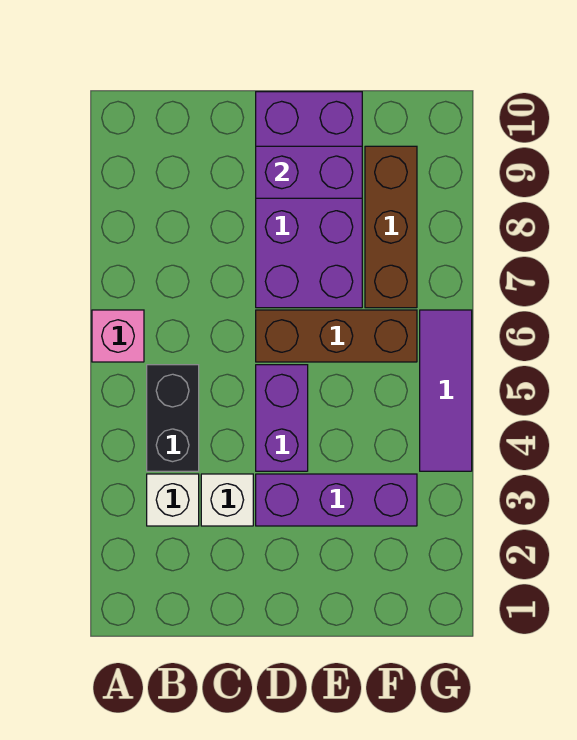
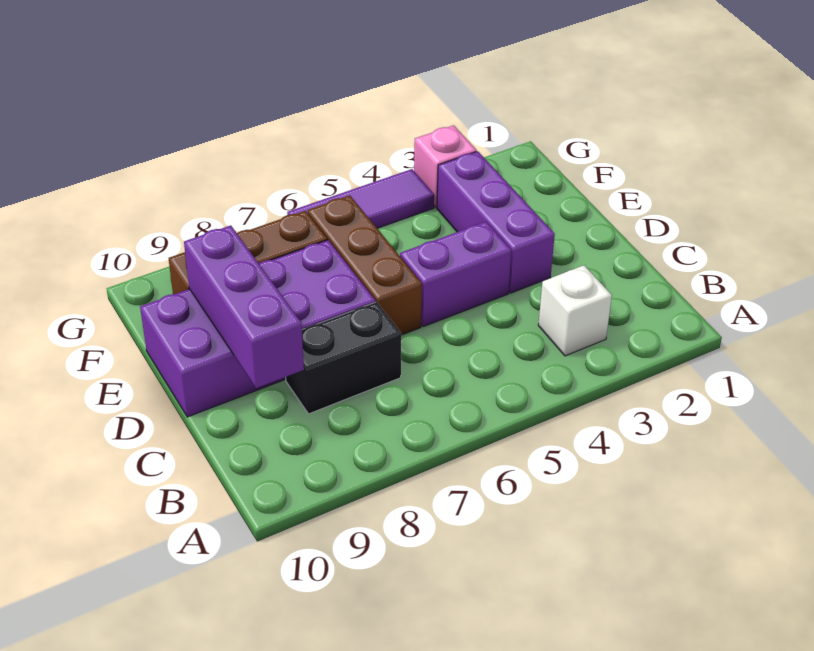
pink 1x1 brick [92,310,144,362] -> pink 1x1 brick moved to [414,125,477,207]
black 1x2 brick [147,365,199,471] -> black 1x2 brick moved to [286,302,401,414]
white 1x1 brick [201,474,253,526] -> none
purple 1x2 brick [256,146,362,198] -> purple 1x3 brick [184,225,304,388]

